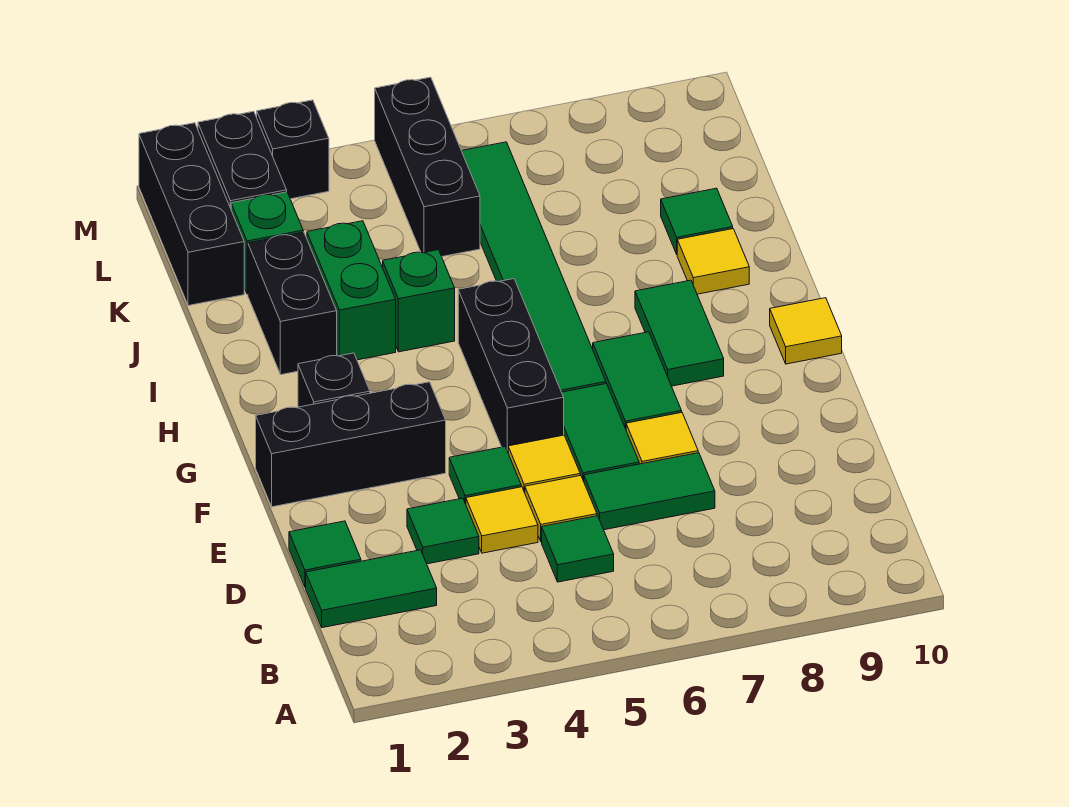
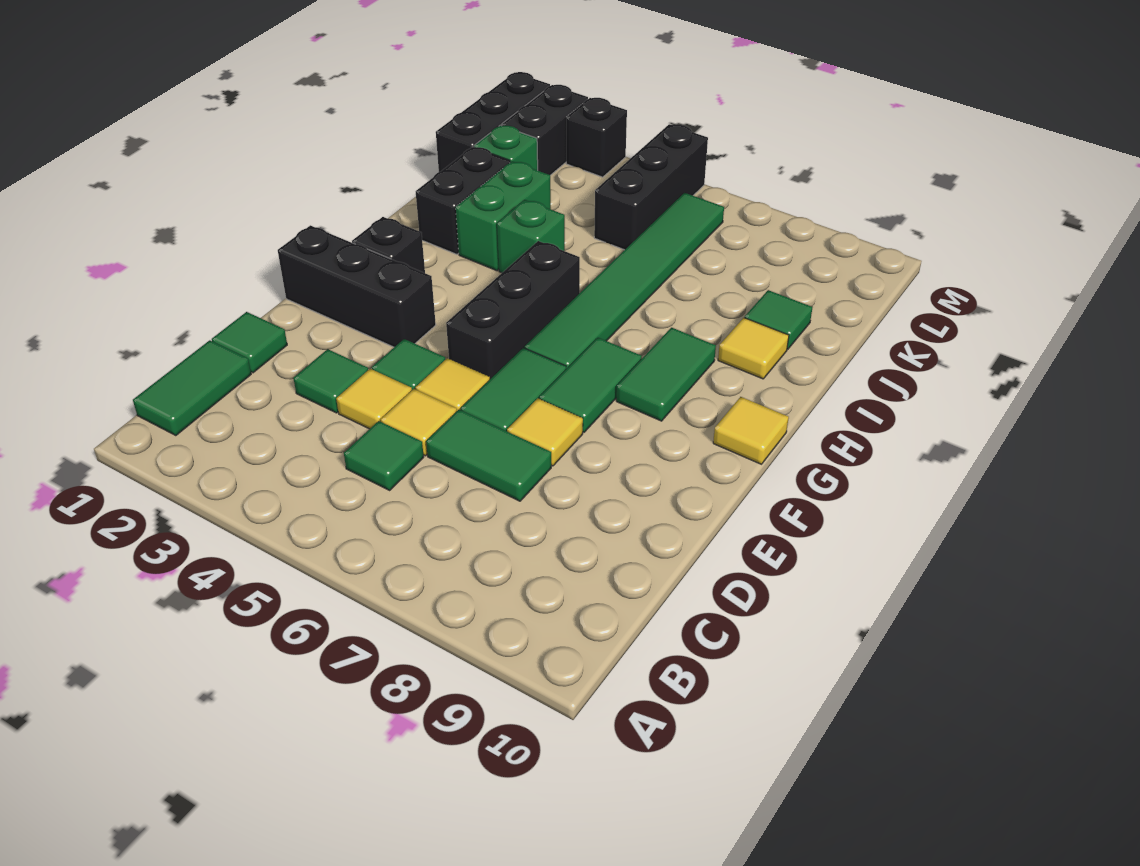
green 1x2 tile [306,550,437,628] -> green 1x2 tile turned to [133,340,251,436]

